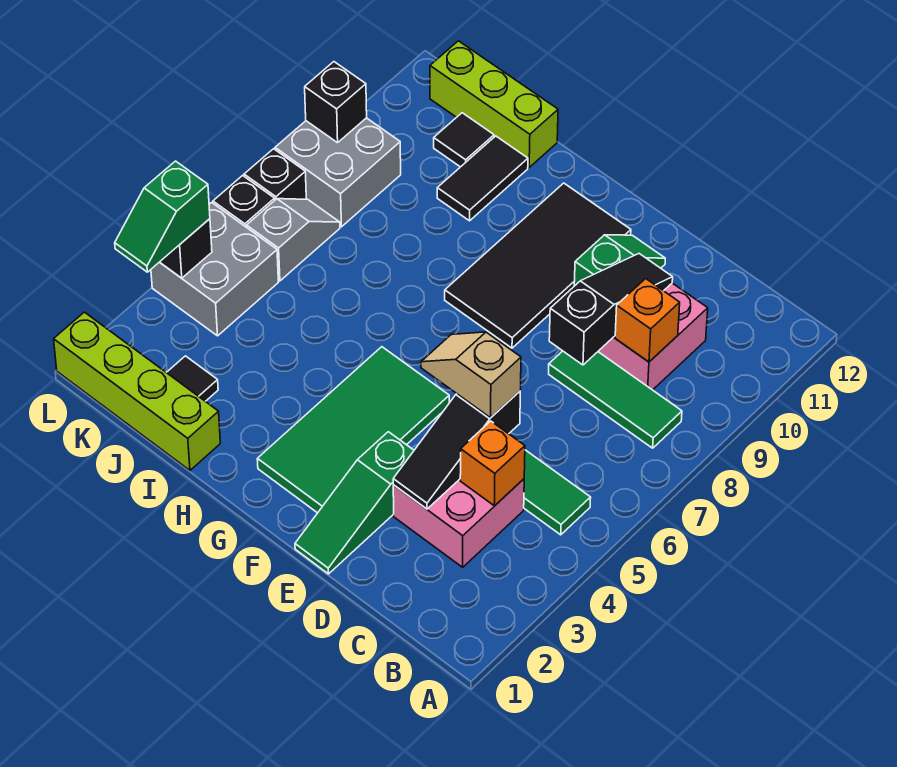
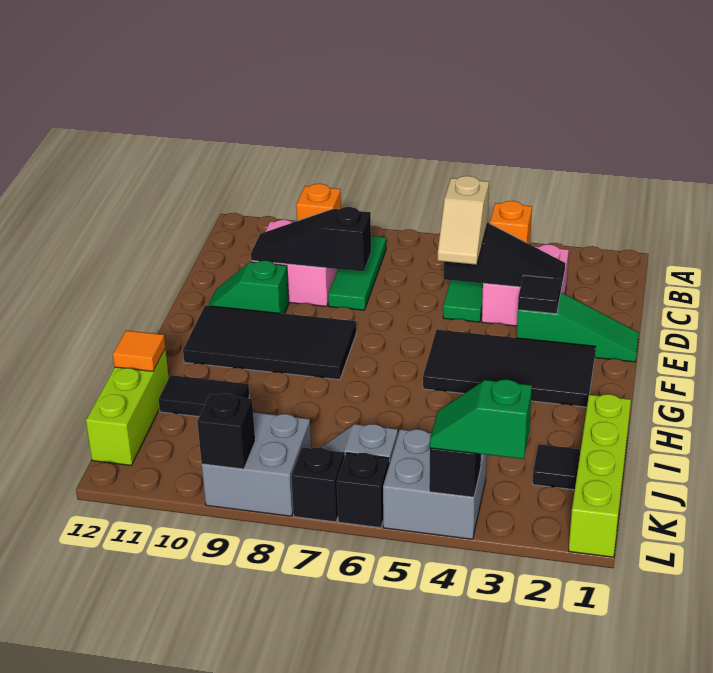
green 2x4 tile [257,347,449,513] -> black 2x4 tile [423,330,596,407]
none -> orange 1x1 tile [113,331,165,371]
black 1x1 tile [434,113,494,167] -> black 1x1 tile moved to [518,275,562,314]
green 1x2 slope [115,161,210,272] -> green 1x2 slope turned to [430,380,532,459]

